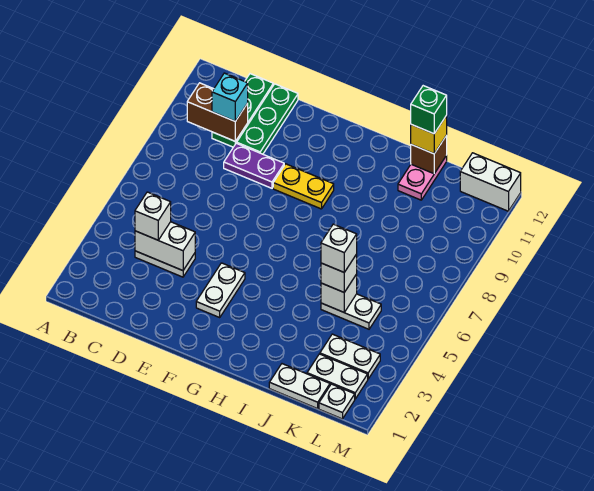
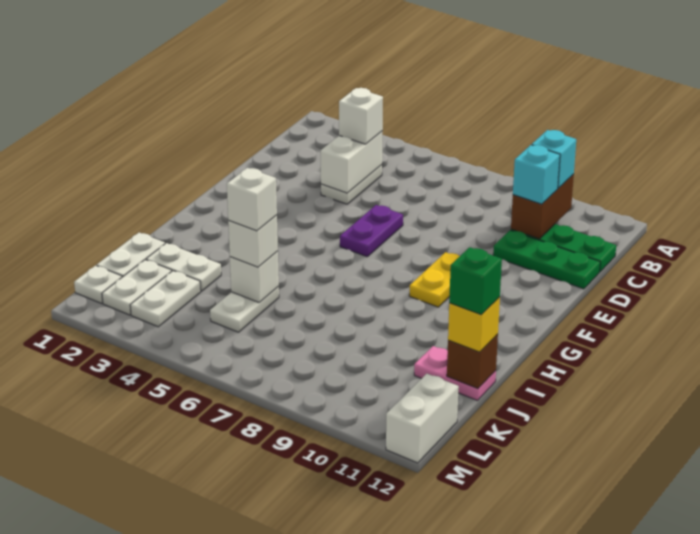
none -> cyan 1x1 brick [532,130,576,188]
purple 1x2 plate [224,143,284,188] -> purple 1x2 plate moved to [340,205,403,257]
white 1x2 plate [196,263,245,317] -> white 1x2 plate moved to [146,243,221,291]

